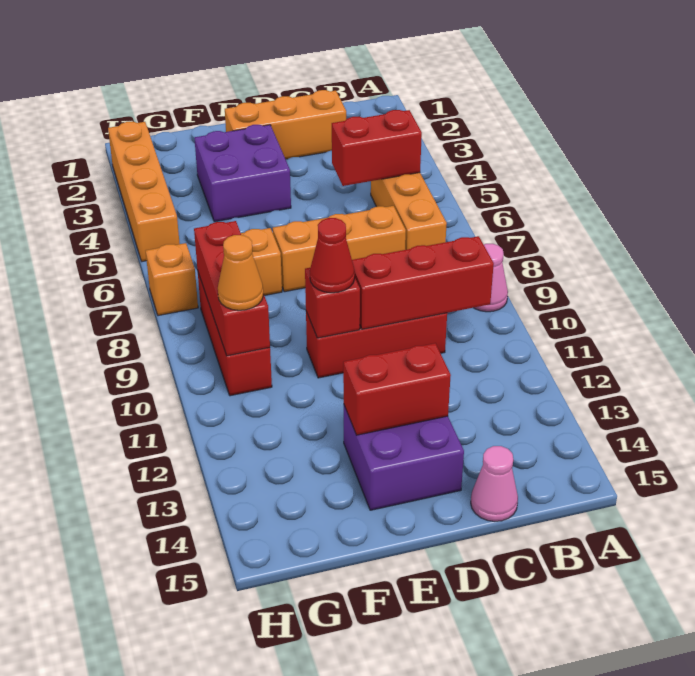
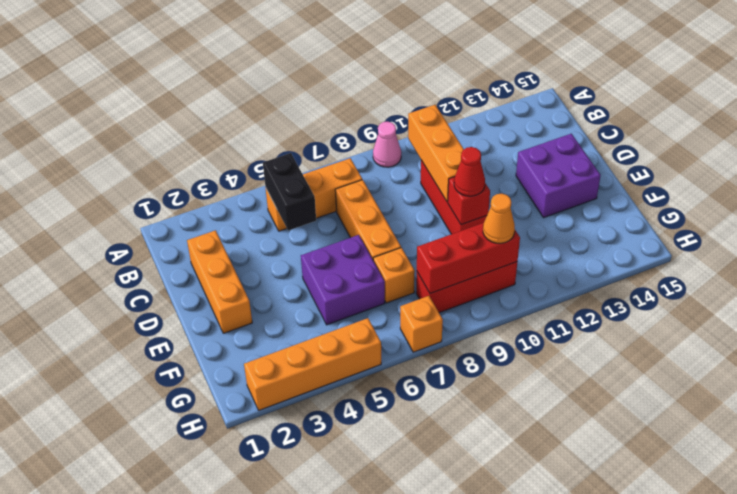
red 1x2 brick [332,110,422,186] -> black 1x2 brick [263,153,316,230]
red 1x3 brick [352,236,494,329] -> orange 1x3 brick [408,105,464,202]
pink 1x1 cone [471,446,518,521] -> none
red 1x2 brick [343,343,451,435] -> none
purple 2x2 brick [194,125,291,222] -> purple 2x2 brick moved to [301,235,385,325]

